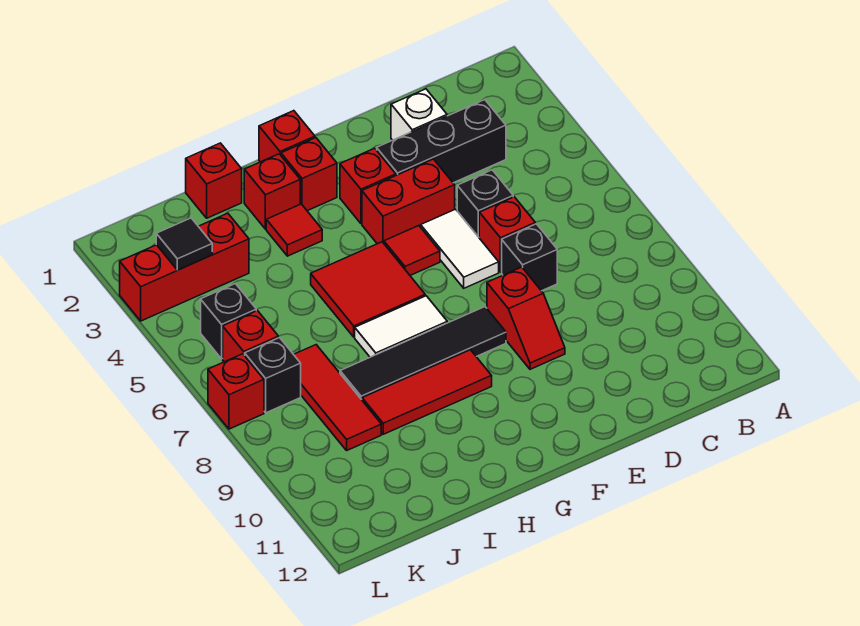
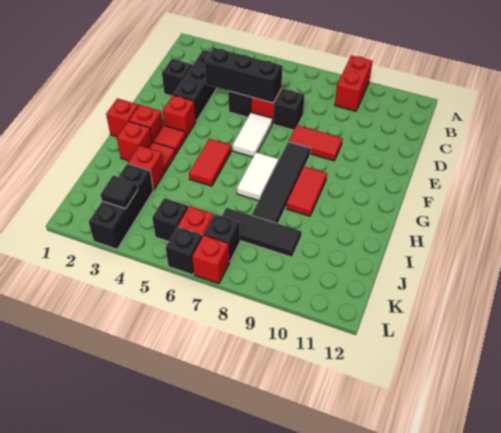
white 1x1 brick [391,89,447,140] -> black 1x1 brick [162,59,192,96]
none -> black 1x3 brick [204,48,282,103]
red 1x2 brick [362,159,455,244] -> red 1x2 brick moved to [335,55,372,111]
white 1x2 tile [421,209,499,288] -> white 1x2 tile turned to [233,113,272,157]
red 1x2 slope [487,267,565,369] -> red 1x2 tile [289,125,342,161]
red 1x1 tile [384,226,440,275] -> red 1x1 tile moved to [154,126,186,154]
red 2x2 tile [311,242,425,337] -> red 1x2 tile [189,139,231,186]
red 1x3 tile [362,350,492,434] -> red 1x2 tile [286,166,327,216]
red 1x1 brick [186,143,242,218] -> red 1x1 brick moved to [128,146,165,190]
red 1x3 brick [120,213,249,321] -> black 1x3 brick [89,164,153,249]
red 1x3 tile [294,345,381,450] -> black 1x3 tile [222,208,301,257]
none -> black 1x1 brick [166,227,202,275]

